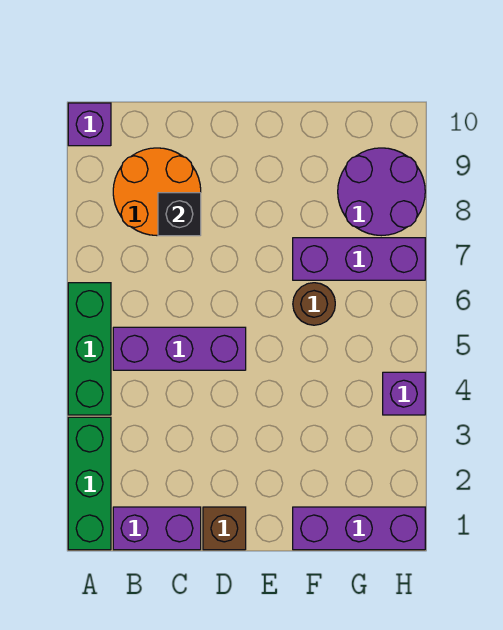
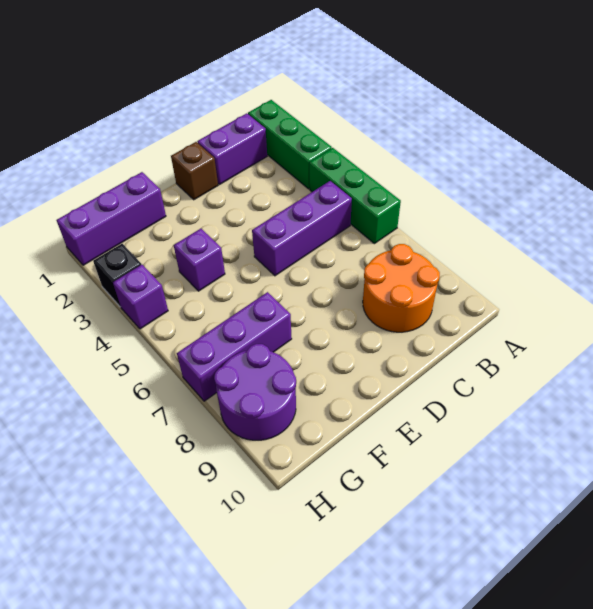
purple 1x1 brick [68,103,111,146] -> purple 1x1 brick moved to [174,228,225,291]
black 1x1 brick [158,193,201,236] -> black 1x1 brick moved to [93,244,141,307]
brown 1x1 round brick [293,283,335,325] -> none

